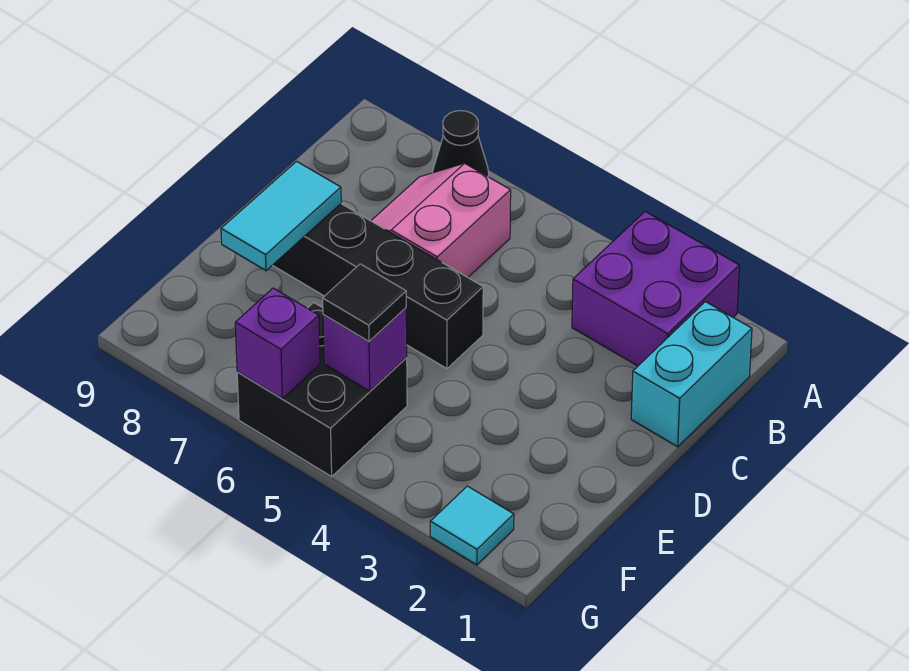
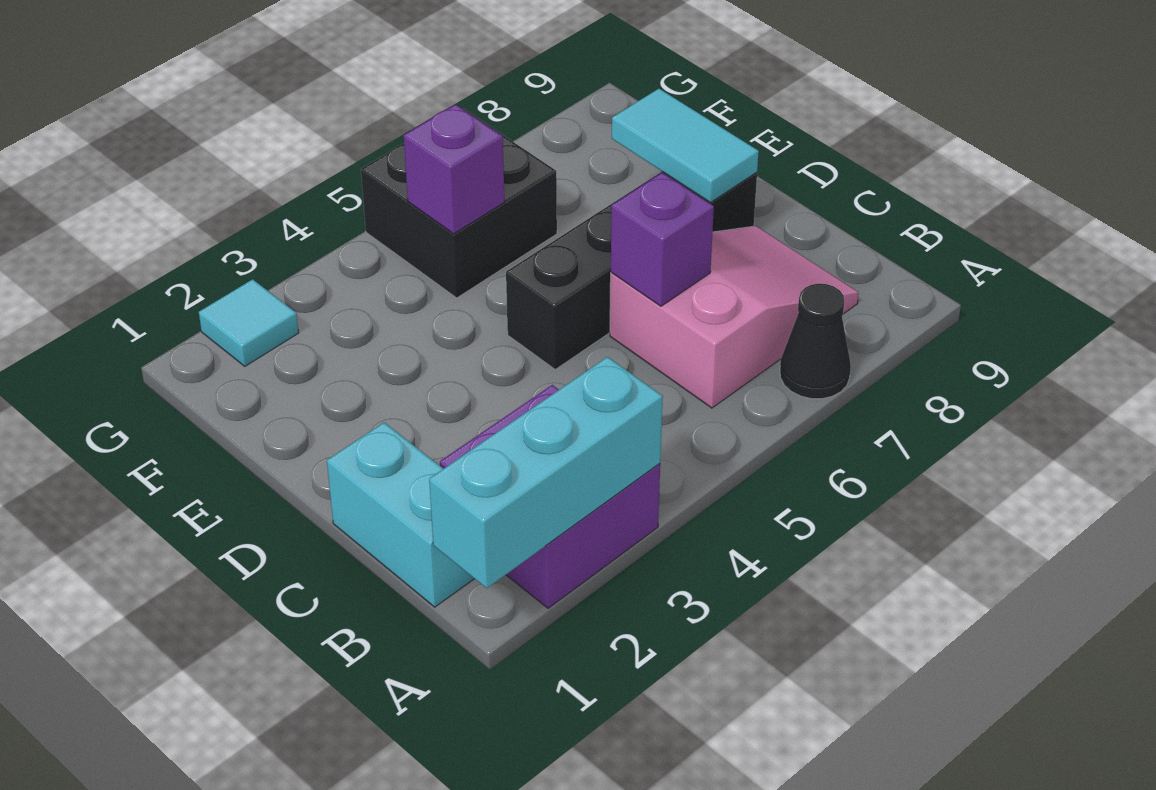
none -> cyan 1x3 brick [429,357,663,588]
pink 2x2 slope [371,163,511,277] -> pink 2x3 slope [610,226,859,408]
black 1x1 tile [323,264,406,341] -> none
purple 1x1 brick [235,288,320,399] -> purple 1x1 brick moved to [611,173,714,306]

